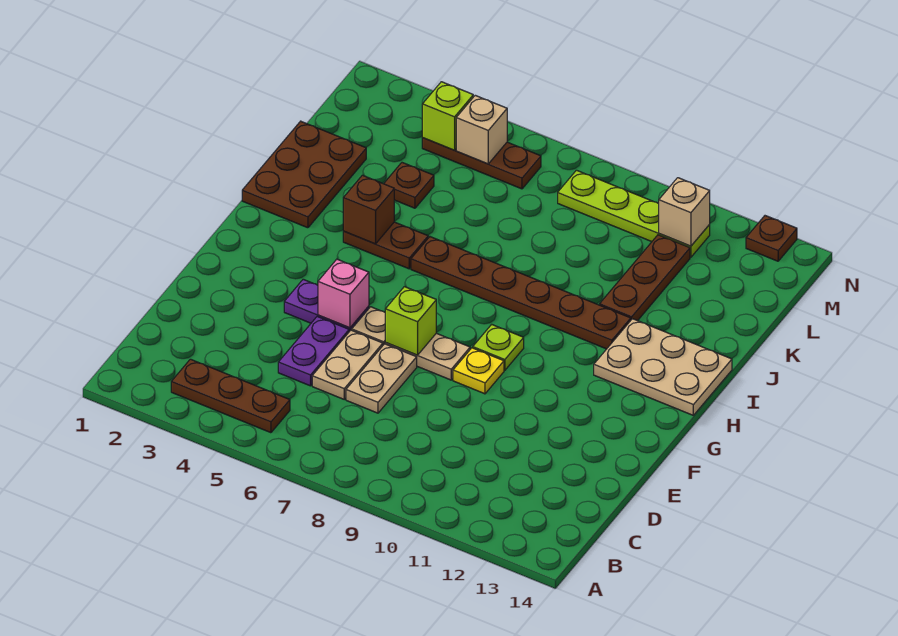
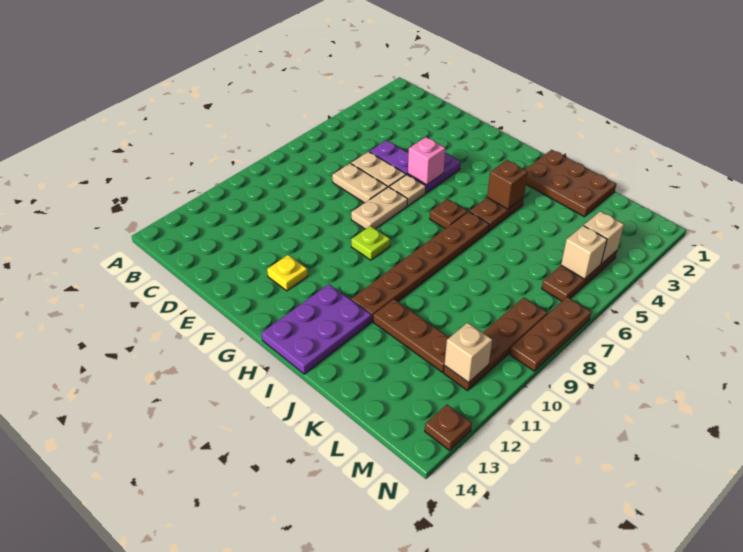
brown 1x3 plate [171,359,290,433] -> brown 1x3 plate moved to [510,297,591,371]
lime 1x1 brick [385,287,436,355] -> none
yellow 1x1 plate [453,348,504,394] -> yellow 1x1 plate moved to [267,255,308,291]
tan 2x3 plate [594,319,732,415] -> purple 2x3 plate [261,284,371,374]
brown 1x1 plate [384,163,434,208] -> brown 1x1 plate moved to [430,199,468,229]
lime 1x1 brick [422,82,473,150] -> tan 1x1 brick [584,211,624,264]
lime 1x4 plate [558,170,710,257] -> brown 1x4 plate [444,298,547,390]

